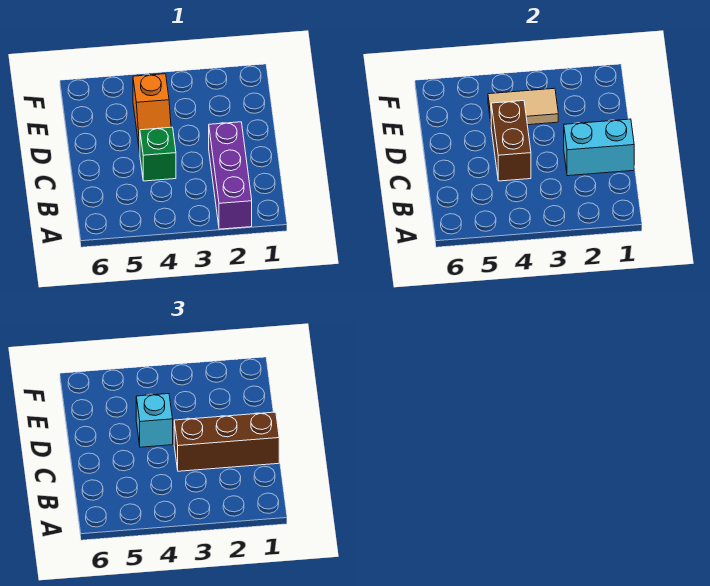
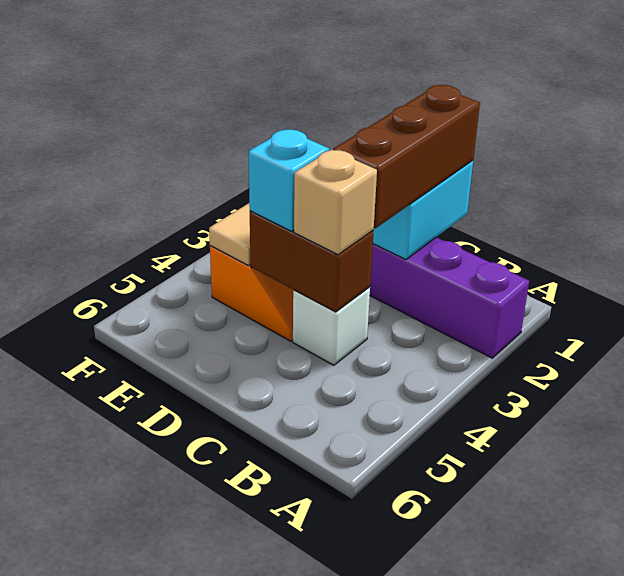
green 1x1 brick [140,127,176,181] -> white 1x1 brick [293,287,370,365]
none -> tan 1x1 brick [294,150,377,255]

